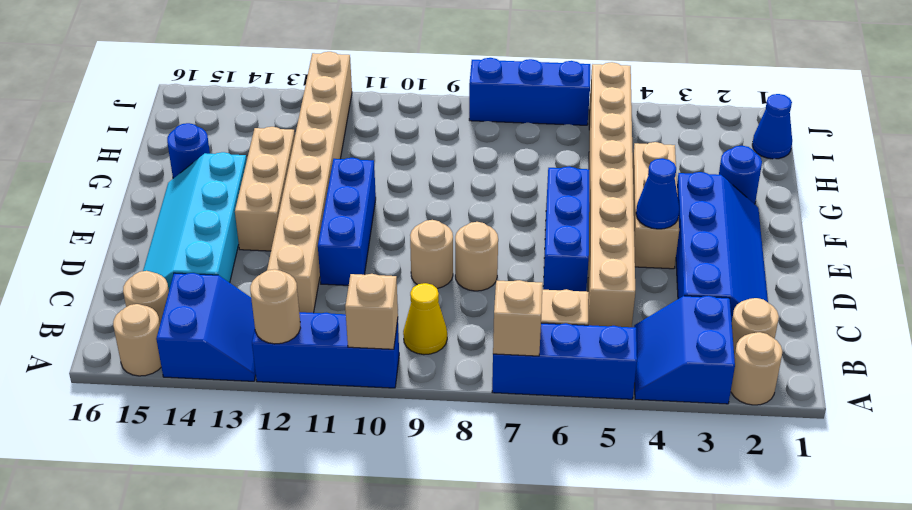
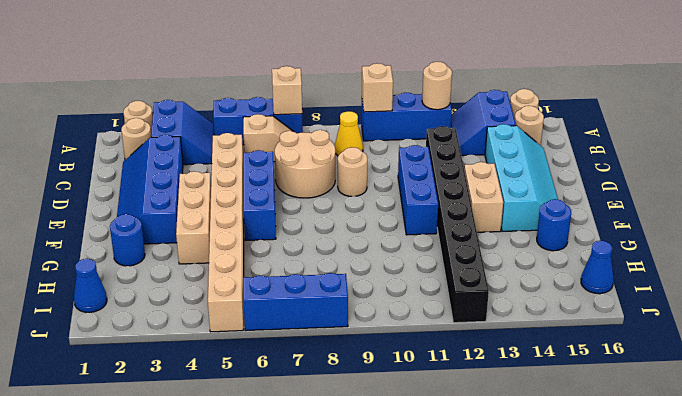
tan 1x8 brick [267,52,352,313] -> black 1x8 brick [426,126,489,323]
tan 1x1 round brick [455,222,498,291] -> tan 2x2 round brick [275,130,335,198]
blue 1x1 cone [636,158,679,229] -> blue 1x1 cone moved to [581,241,614,294]
tan 1x3 brick [235,127,295,251] -> tan 1x2 brick [464,162,503,232]

